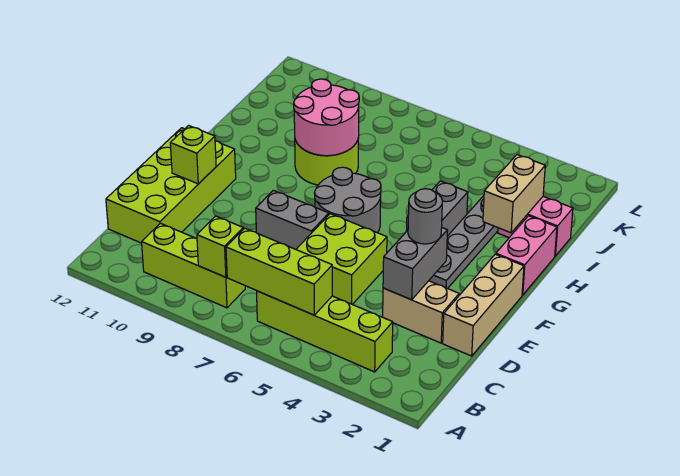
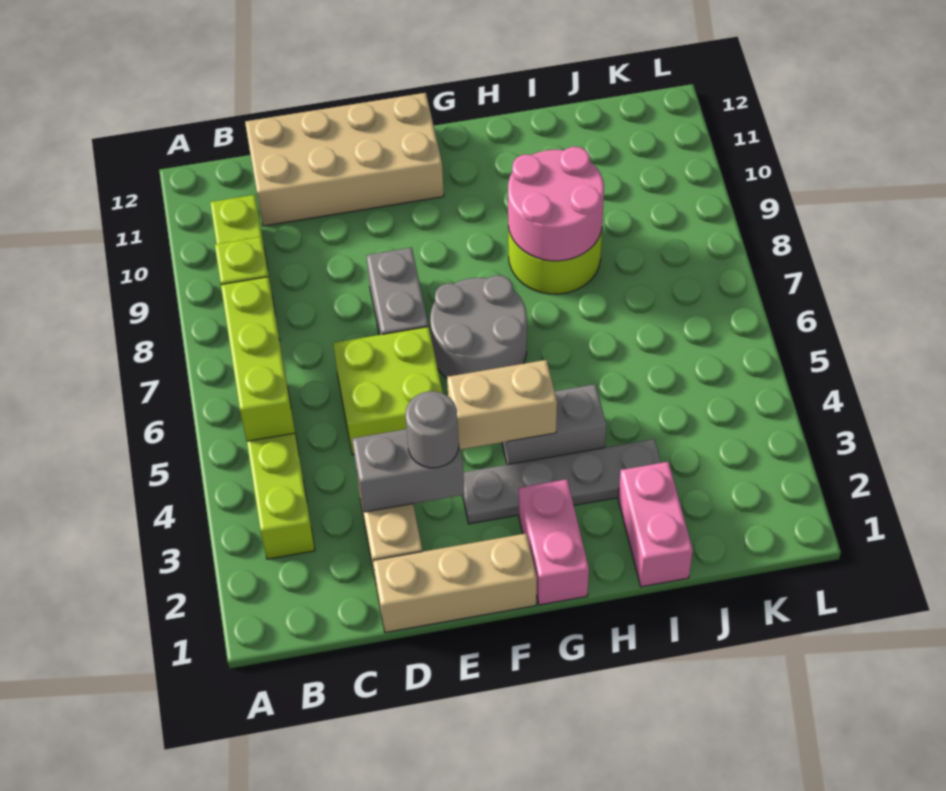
lime 2x4 brick [106,128,236,243] -> tan 2x4 brick [245,93,444,226]
lime 1x1 brick [170,126,216,184] -> none
pink 1x2 brick [496,216,557,295] -> pink 1x2 brick turned to [519,479,589,605]
tan 1x2 brick [483,155,545,233] -> tan 1x2 brick moved to [447,360,557,450]

